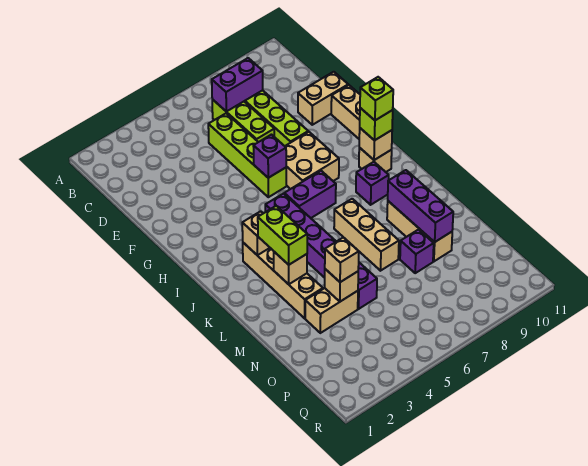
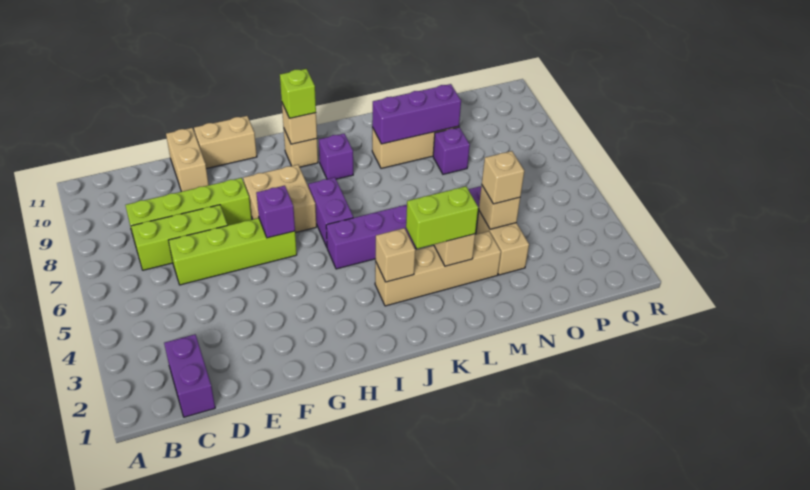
purple 1x2 brick [212,58,263,111] -> purple 1x2 brick moved to [164,335,215,417]
lime 1x1 brick [360,77,393,120] -> none
tan 1x3 brick [334,199,399,271] -> none

